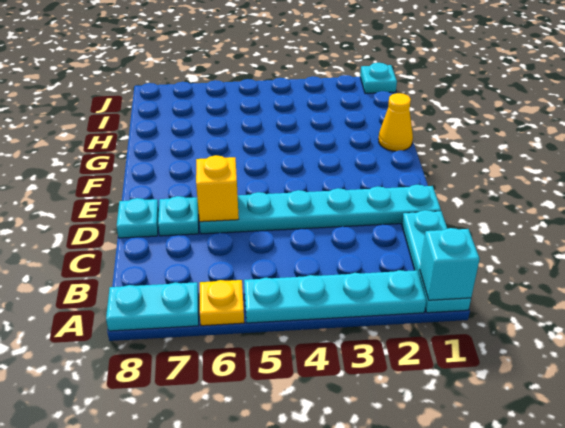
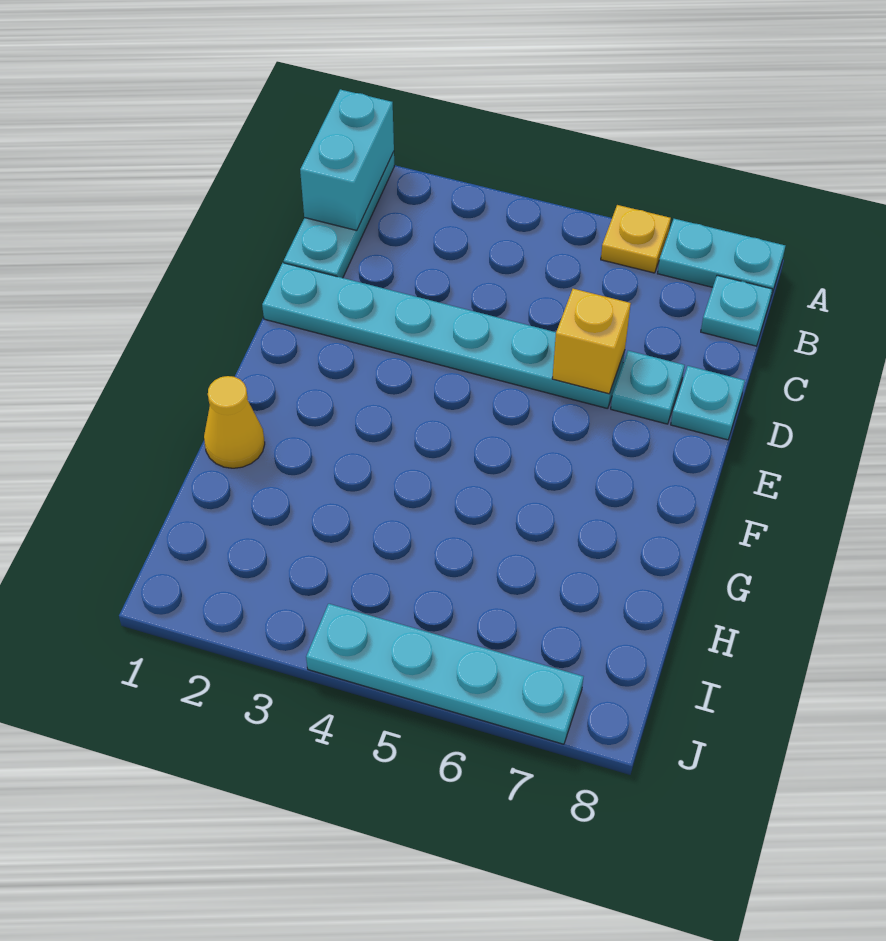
cyan 1x1 brick [420,228,480,300] -> cyan 1x2 brick [300,89,394,230]
cyan 1x4 plate [244,270,426,323] -> cyan 1x4 plate moved to [306,604,583,744]
cyan 1x1 plate [360,63,397,93] -> cyan 1x1 plate moved to [701,275,772,346]

